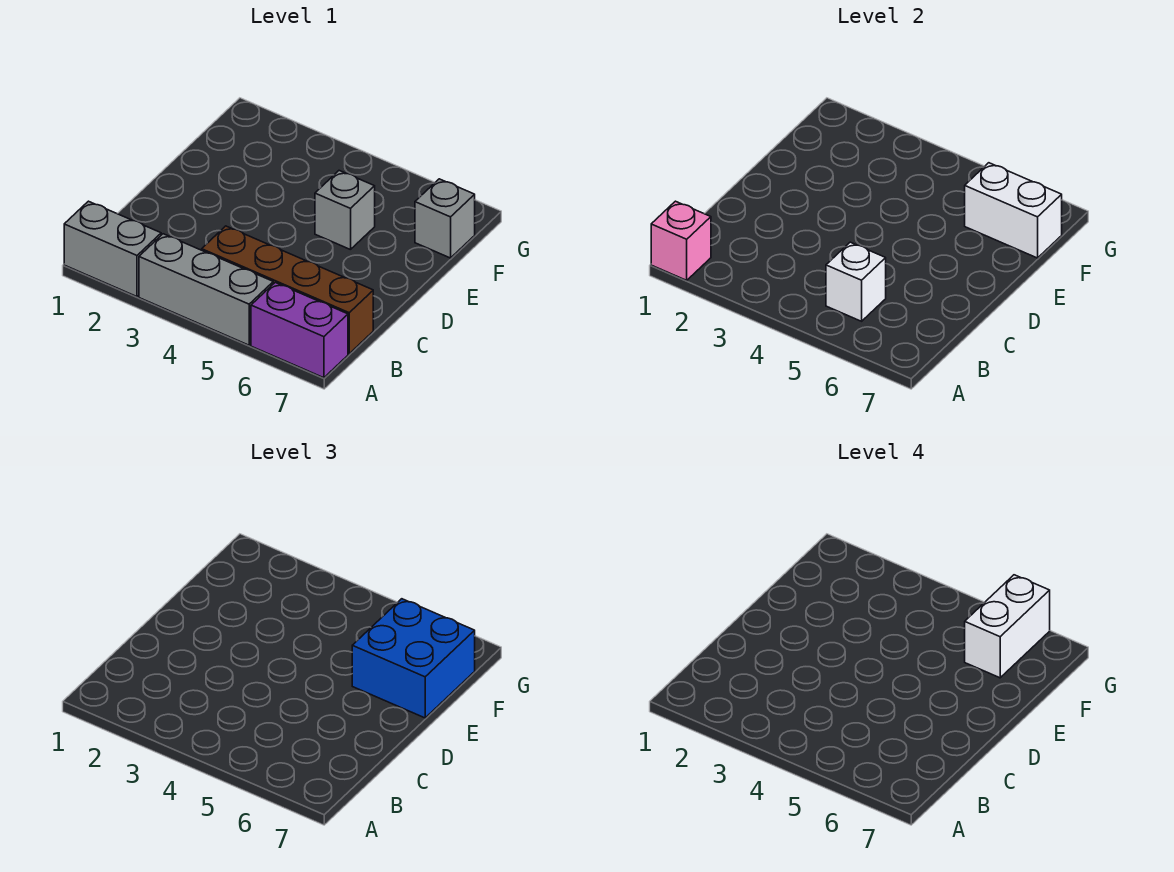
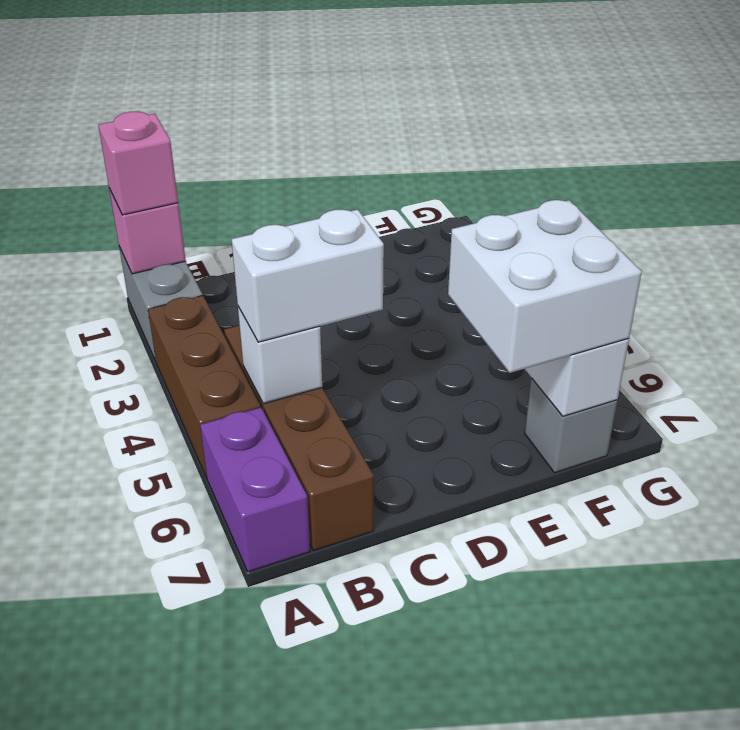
none -> pink 1x1 brick [98,112,178,215]
grey 1x3 brick [139,234,273,345] -> brown 1x3 brick [148,296,260,478]
grey 1x1 brick [315,171,375,250] -> none
blue 2x2 brick [352,599,475,718] -> white 2x2 brick [448,200,642,373]
white 1x2 brick [965,575,1050,678] -> white 1x2 brick moved to [232,210,384,342]

